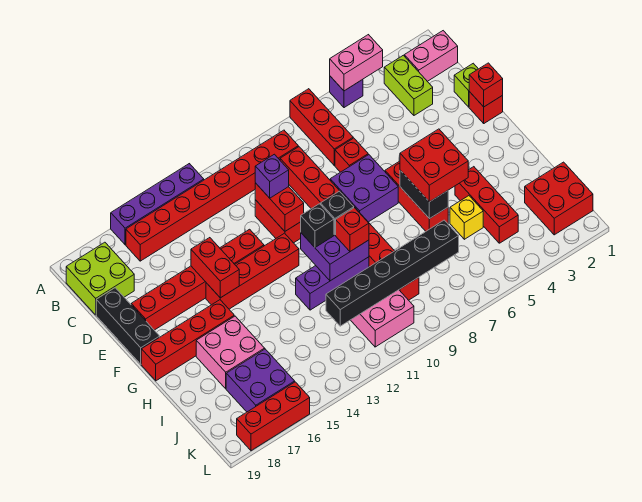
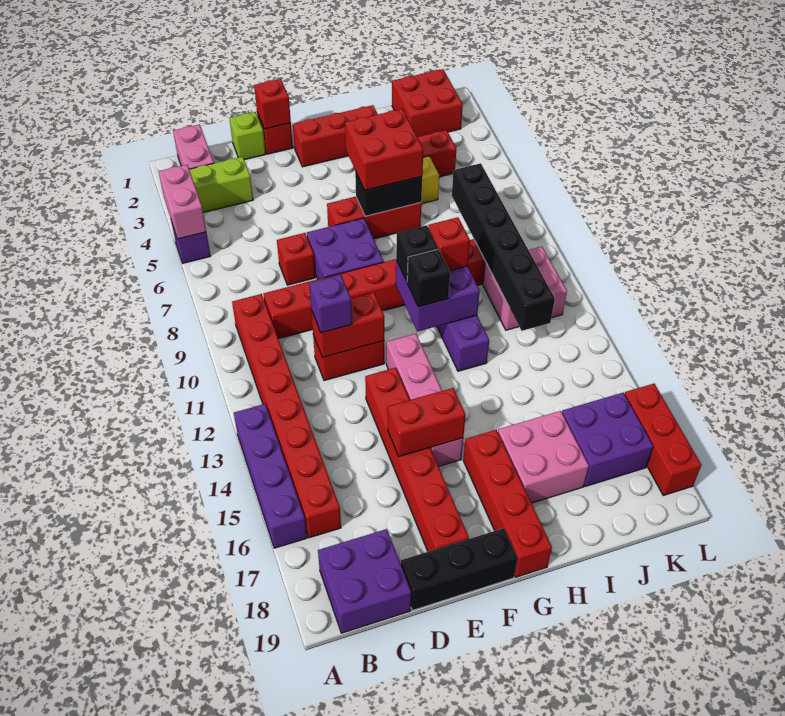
red 1x3 brick [290,89,353,165] -> red 1x3 brick moved to [293,105,378,167]
lime 2x2 brick [66,242,134,315] -> purple 2x2 brick [318,529,411,633]
red 1x4 brick [206,233,299,309] -> pink 1x4 brick [386,334,463,466]

